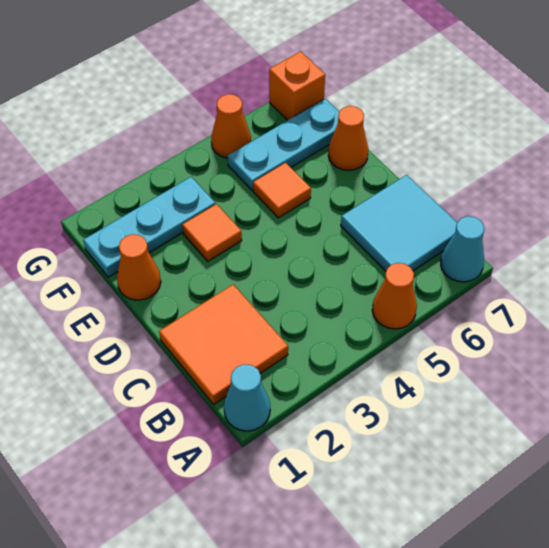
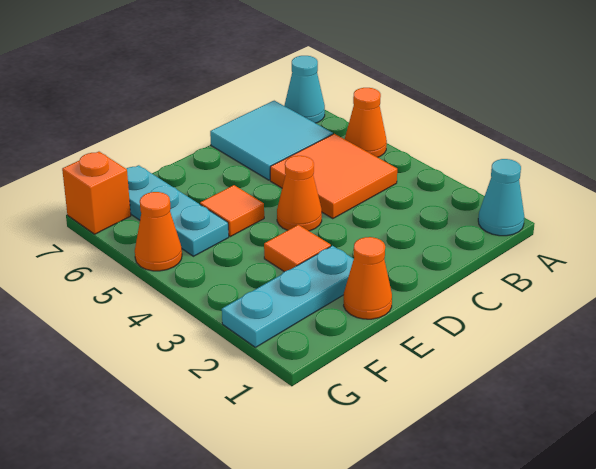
orange 2x2 tile [159,285,288,404] -> orange 2x2 tile moved to [270,134,397,219]
orange 1x1 cone [328,106,368,170] -> orange 1x1 cone moved to [277,156,322,231]
cyan 1x3 plate [83,177,215,277] -> cyan 1x3 plate turned to [222,246,354,347]

